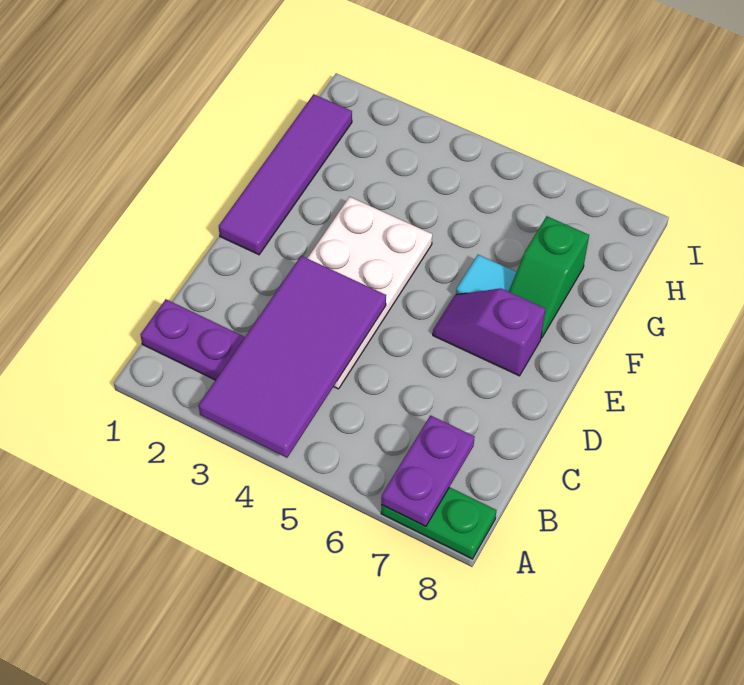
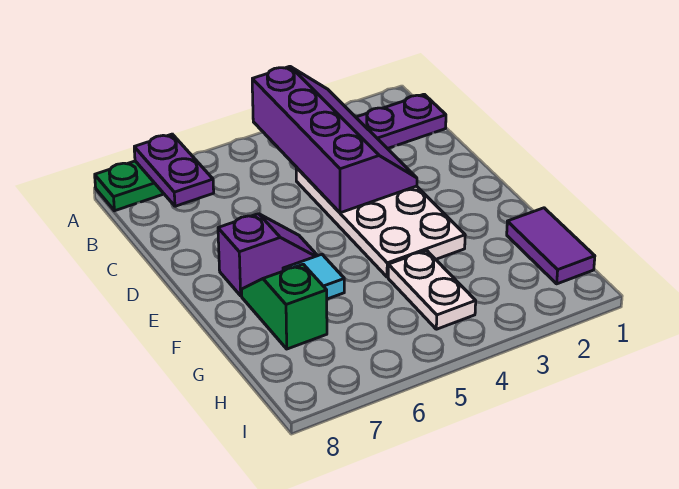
purple 2x4 tile [199,256,386,458] -> purple 2x4 slope [252,66,417,213]
purple 1x4 tile [219,94,352,255] -> purple 1x2 tile [507,208,595,284]
none -> white 1x2 plate [388,250,476,329]

